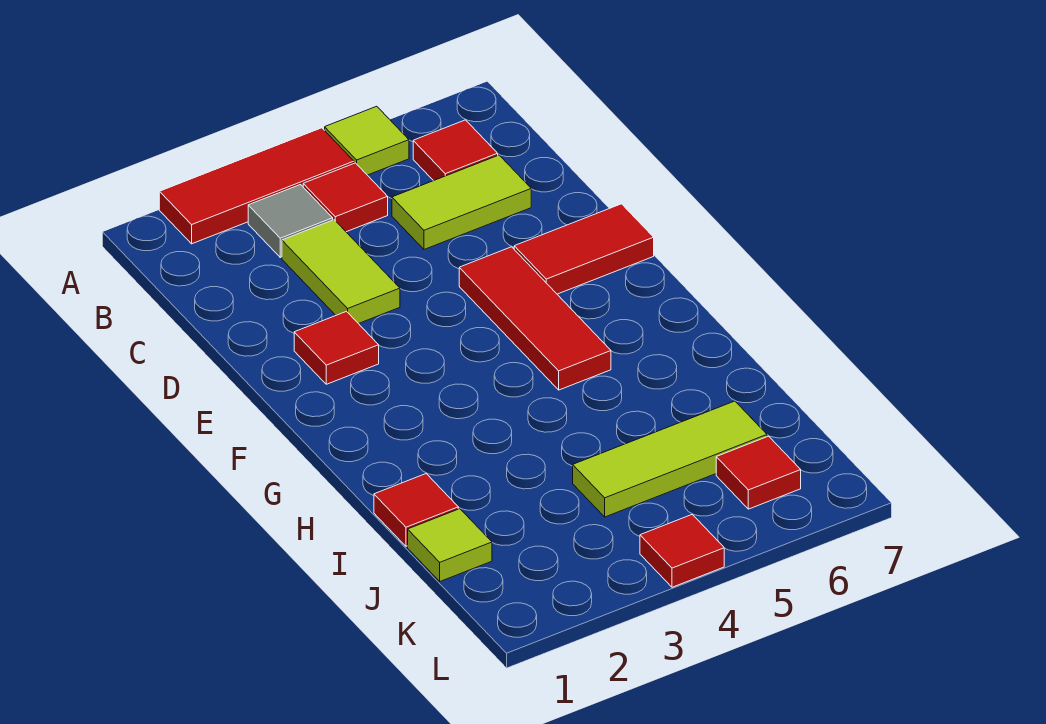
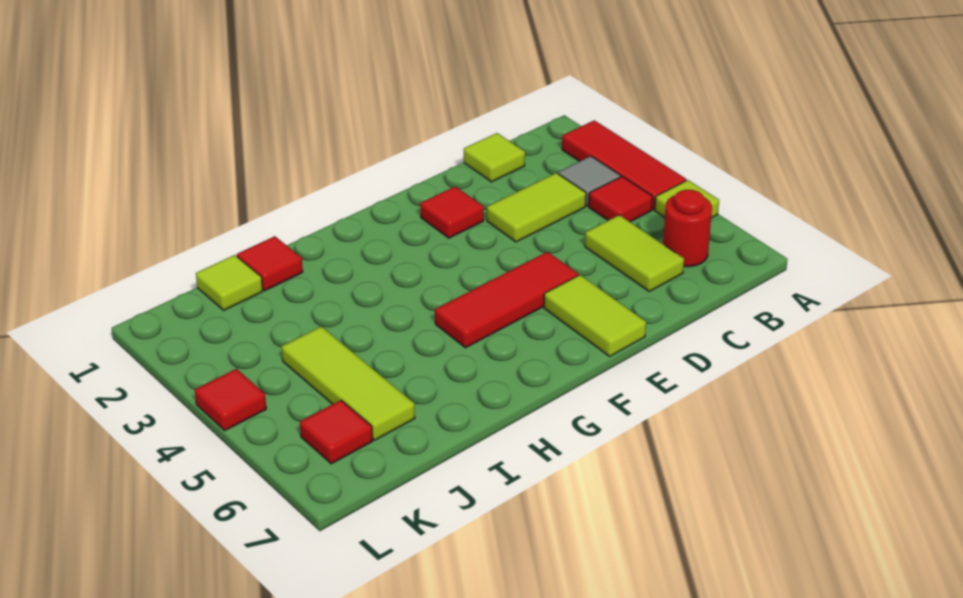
red 1x1 tile [413,120,498,181] -> red 1x1 round brick [663,190,712,267]
none -> lime 1x1 tile [464,133,525,182]
red 1x2 tile [514,204,654,294] -> lime 1x2 tile [544,275,646,356]

